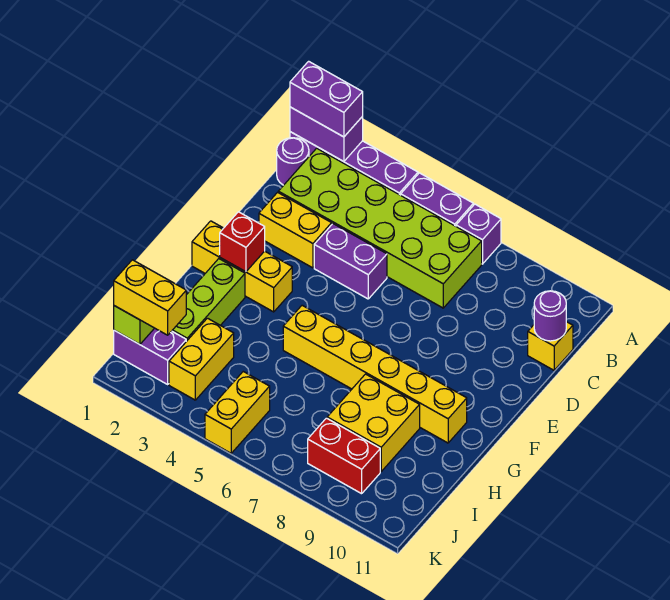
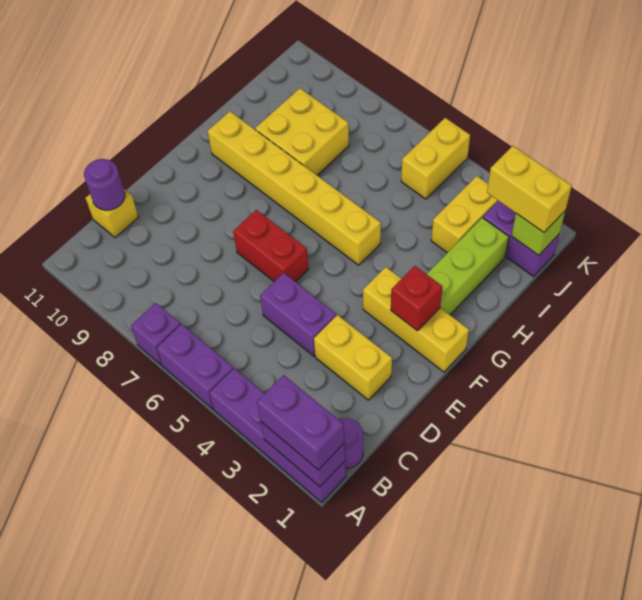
lime 2x6 brick [278,148,482,308] -> none
red 1x2 brick [308,418,380,494] -> red 1x2 brick moved to [233,210,308,282]

